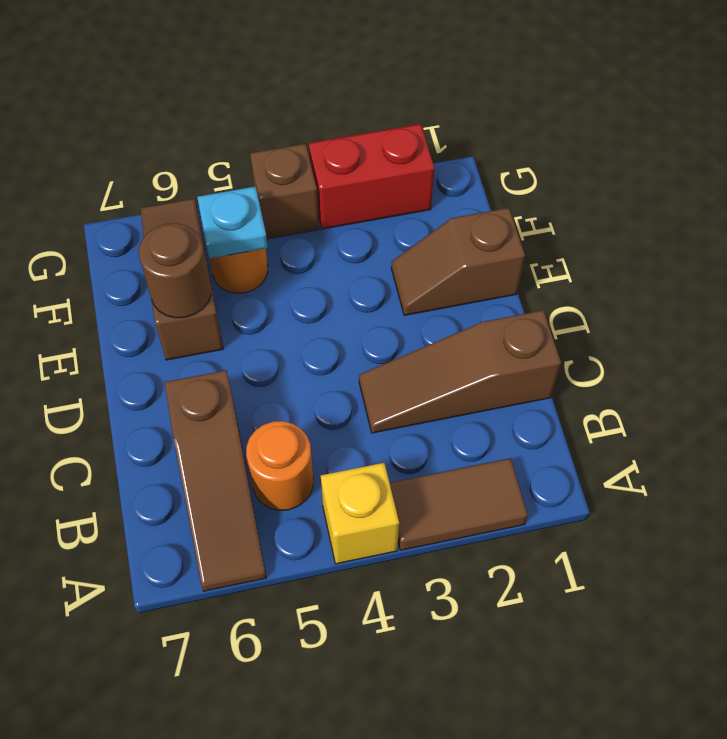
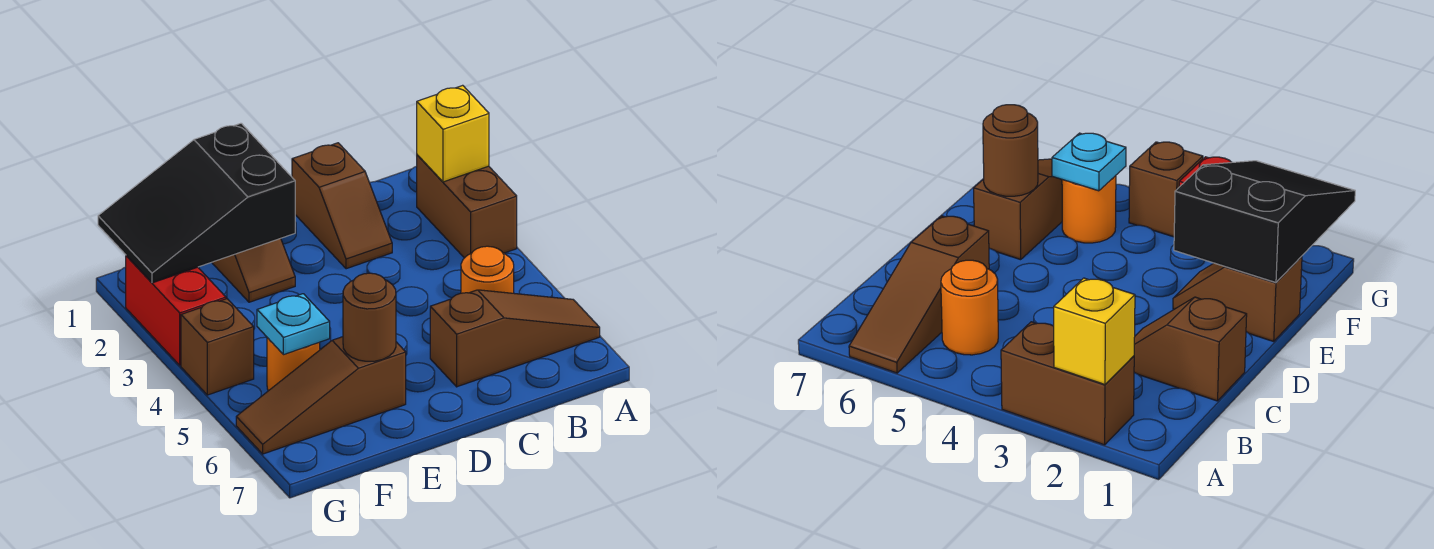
brown 1x2 tile [390,458,528,550] -> brown 1x2 brick [417,155,517,258]
yellow 1x1 brick [321,463,399,564] -> yellow 1x1 brick moved to [417,85,489,182]
brown 1x3 slope [359,310,561,433] -> brown 1x2 slope [292,143,392,269]
none -> black 2x3 slope [98,123,295,283]

